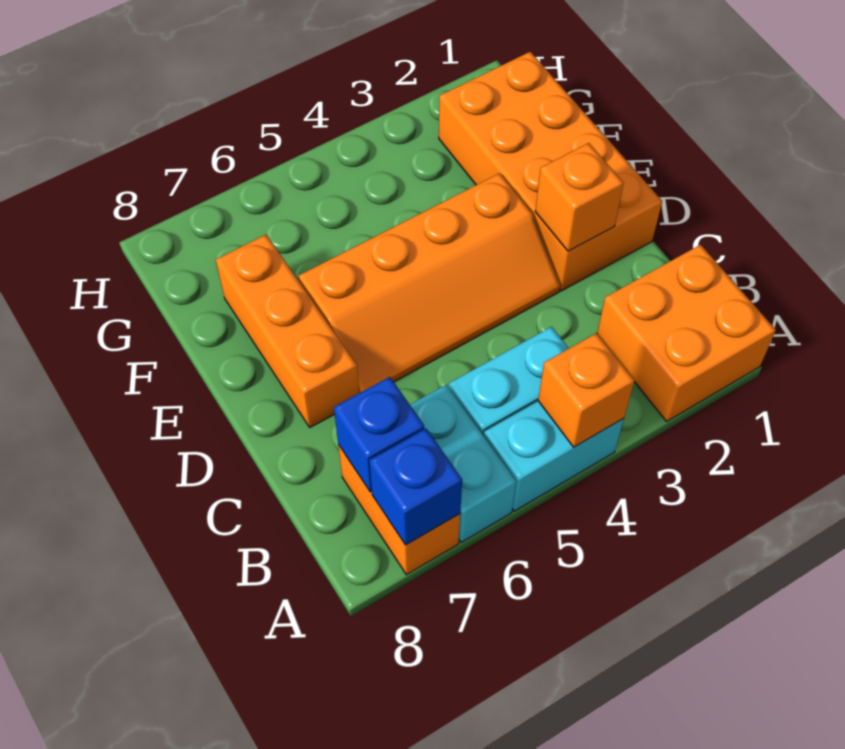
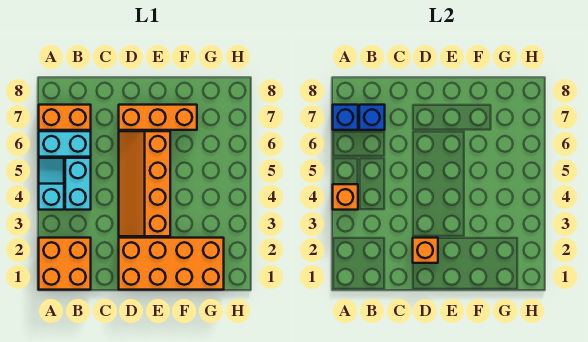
cyan 1x2 brick [484,401,624,511] -> cyan 1x2 slope [39,158,64,210]

